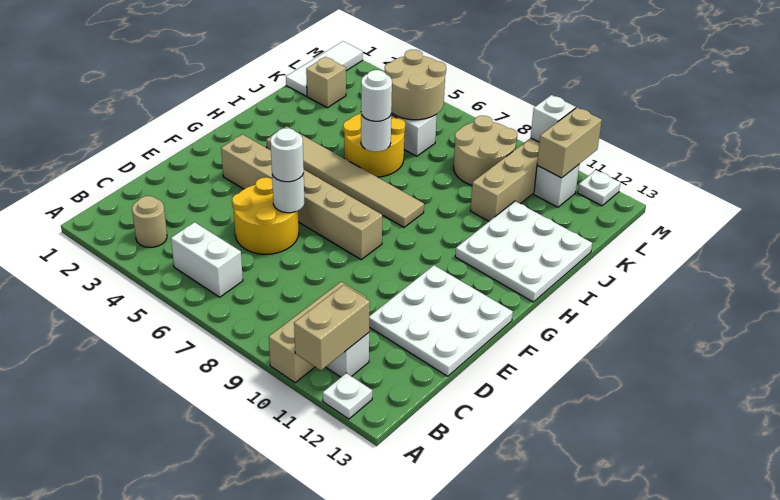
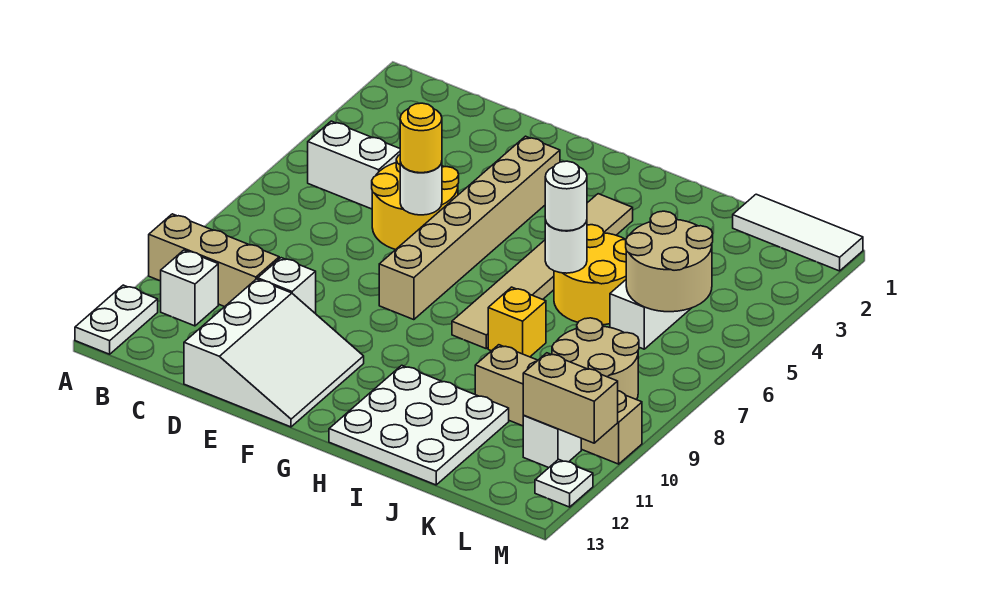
tan 1x2 brick [294,285,370,370] -> none
white 1x1 plate [323,373,372,419] -> white 1x2 plate [75,285,158,354]
tan 1x1 round brick [132,196,167,247] -> none
white 1x2 brick [171,222,243,297] -> white 1x2 brick turned to [308,121,400,209]
white 3x3 plate [369,265,513,376] -> white 3x3 slope [184,279,364,427]
white 1x1 round brick [270,128,304,182] -> yellow 1x1 round brick [400,103,442,173]
none -> yellow 1x1 brick [488,287,546,357]
tan 1x1 brick [306,57,346,108] -> none
white 1x1 brick [531,95,576,142] -> white 1x1 brick moved to [258,258,316,313]

